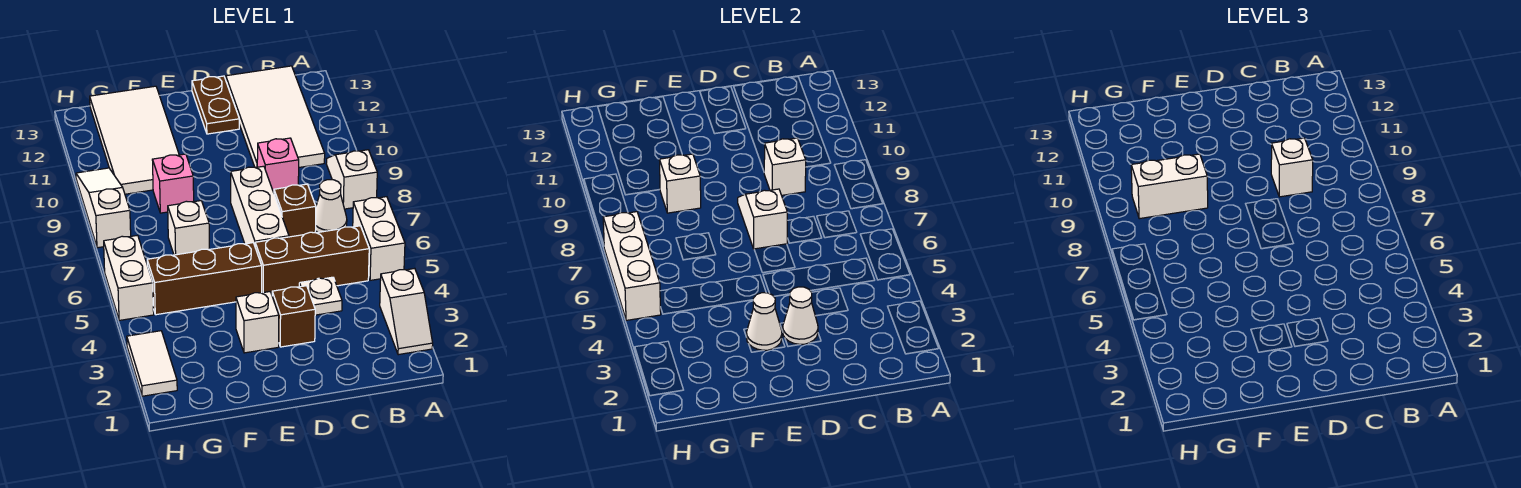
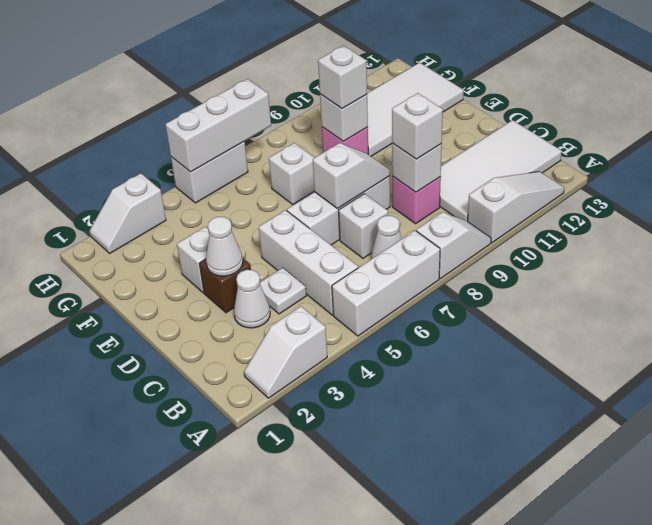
white 1x2 brick [353,197,405,280] -> white 1x3 brick [332,231,440,336]
brown 1x3 brick [255,226,369,294] -> white 1x3 brick [259,210,358,315]
brown 1x1 brick [274,184,316,237] -> white 1x1 brick [339,194,388,258]
brown 1x2 plate [192,76,239,134] -> none
white 1x1 cone [747,293,782,350] -> white 1x1 cone moved to [234,270,270,328]
brown 1x3 brick [147,243,262,315] -> none
white 1x2 brick [1131,154,1208,219] -> white 1x1 brick [318,46,367,109]
white 1x2 tile [127,331,177,396] -> white 1x2 slope [89,173,166,253]
white 1x3 slope [76,168,131,248] -> white 1x3 slope moved to [468,172,564,243]

